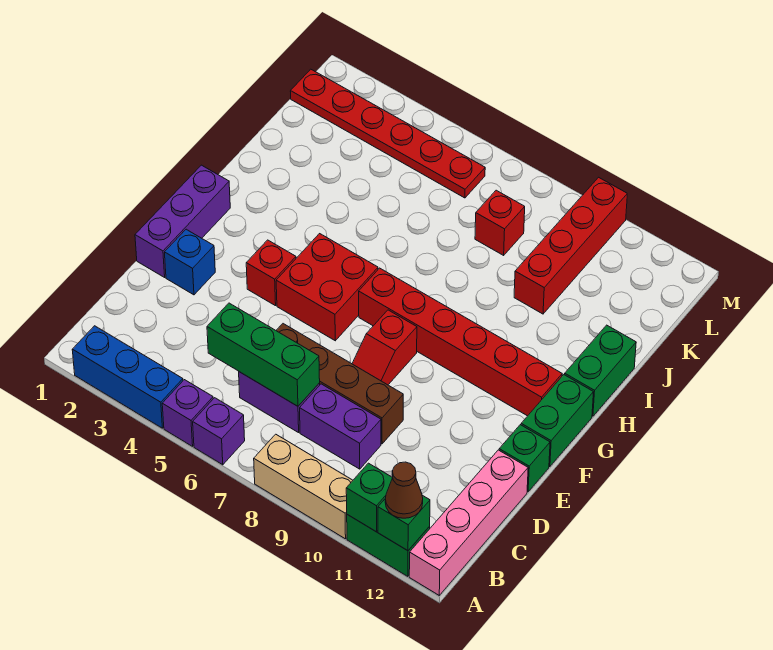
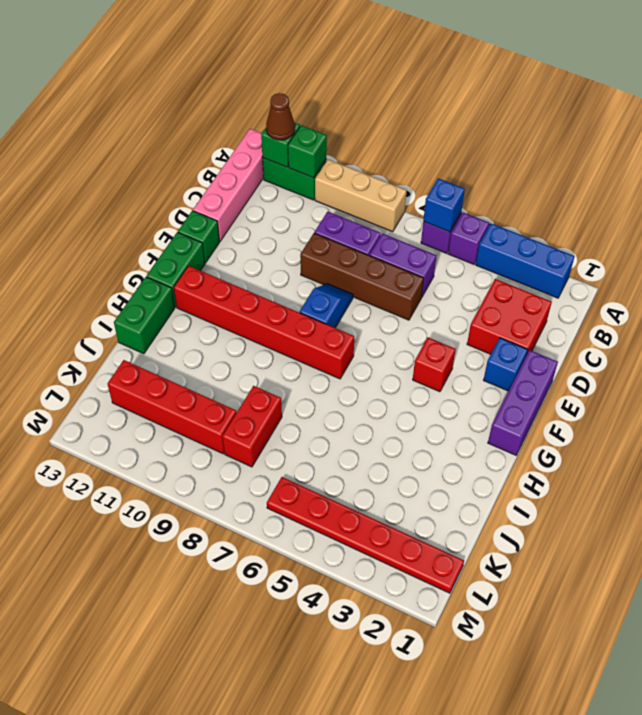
none -> blue 1x1 brick [423,178,465,232]
green 1x3 brick [207,303,320,406] -> none
red 1x2 slope [352,310,417,385] -> blue 1x2 slope [300,284,353,328]
red 2x2 brick [276,234,378,341] -> red 2x2 brick moved to [467,279,552,354]
red 1x4 brick [514,177,627,314] -> red 1x4 brick turned to [108,360,237,454]
red 1x1 brick [475,190,525,255] -> red 1x2 brick [222,386,282,467]

